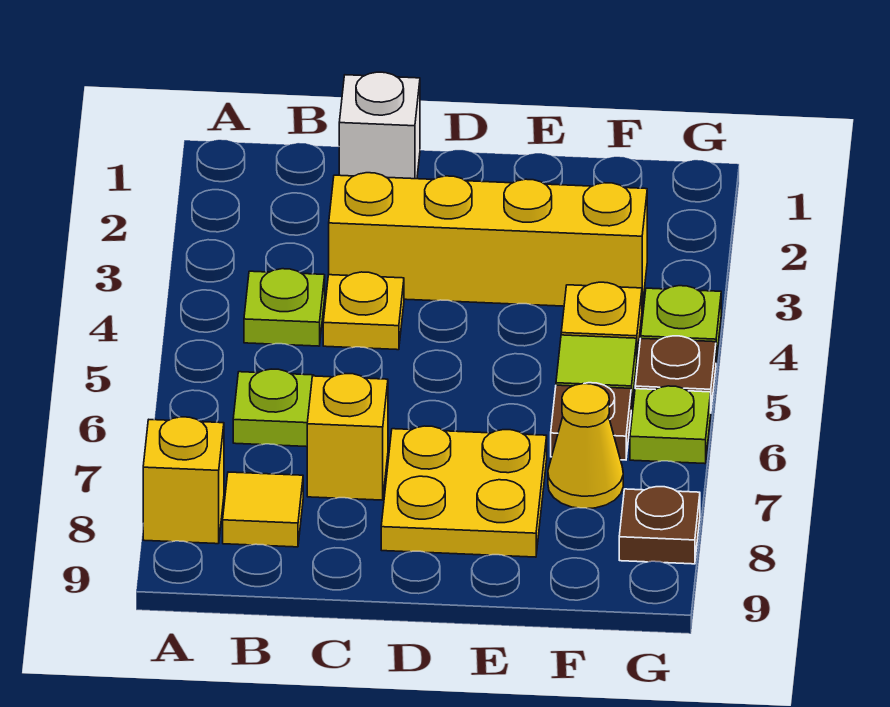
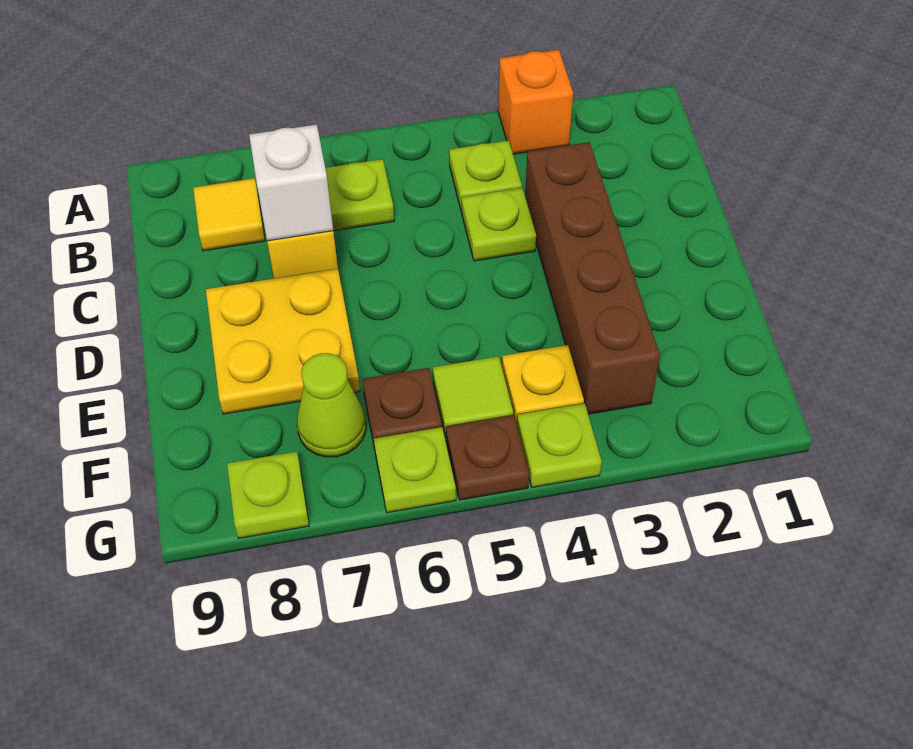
none -> orange 1x1 brick [498,50,573,154]
yellow 1x1 brick [143,417,224,544] -> none
white 1x1 brick [339,72,420,179] -> white 1x1 brick moved to [249,125,333,241]
yellow 1x4 brick [329,173,647,307] -> brown 1x4 brick [525,142,660,414]
yellow 1x1 plate [323,272,404,350] -> lime 1x1 plate [462,188,536,261]
yellow 1x1 cone [548,384,623,509] -> lime 1x1 cone [297,353,366,457]
brown 1x1 plate [619,487,700,564] -> lime 1x1 plate [227,451,309,538]

